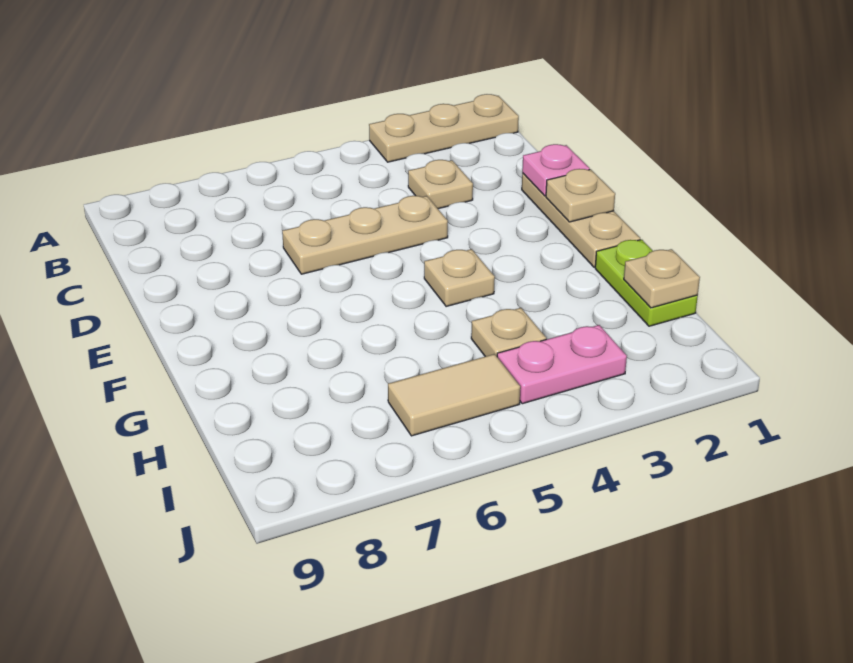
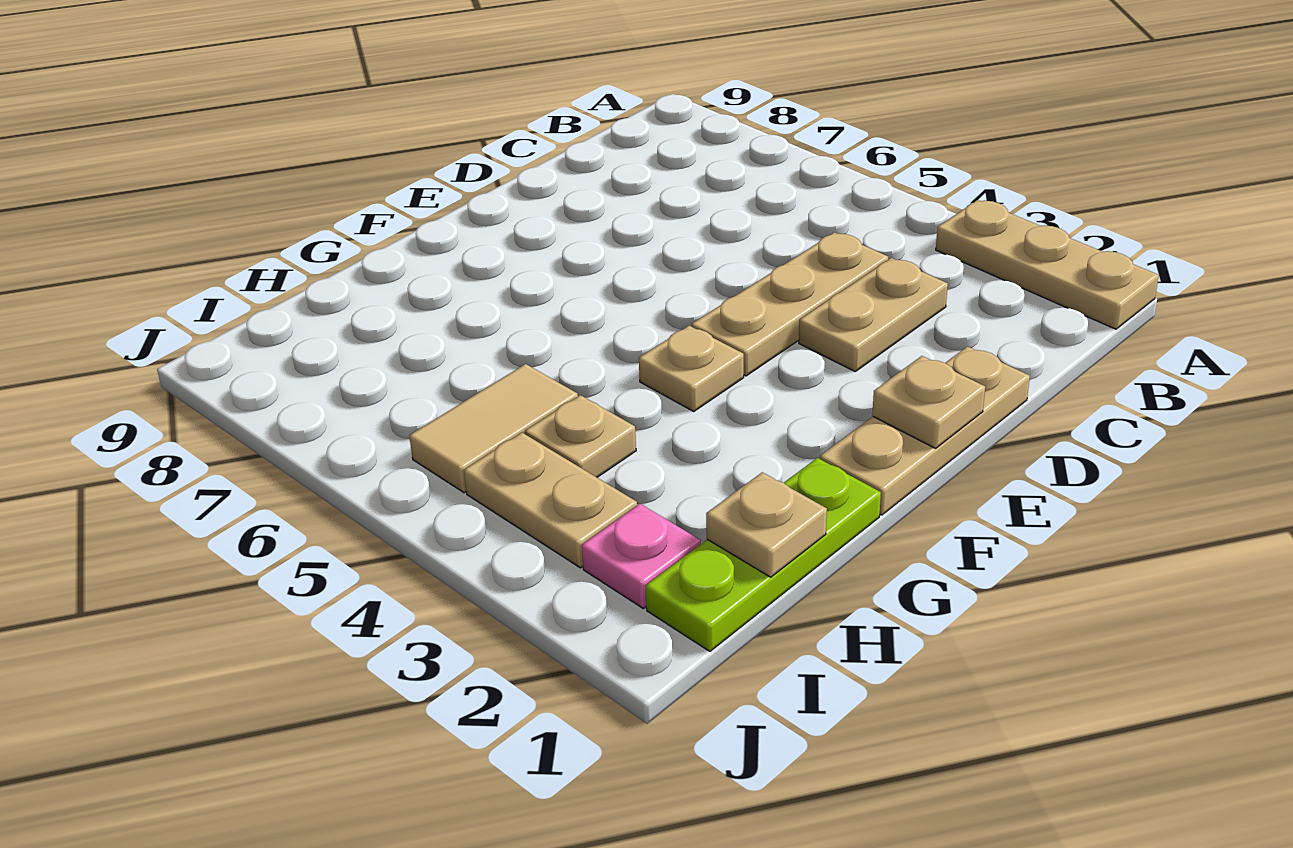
tan 1x1 plate [408,160,473,209] -> tan 1x2 plate [799,258,948,371]
pink 1x1 plate [522,144,590,196] -> pink 1x1 plate moved to [582,504,701,609]
tan 1x3 plate [282,196,448,274] -> tan 1x3 plate turned to [692,232,888,376]
lime 1x2 plate [595,240,698,326] -> lime 1x3 plate [645,458,881,651]
pink 1x2 plate [497,325,627,404] -> tan 1x2 plate [464,433,637,568]
tan 1x2 tile [388,354,520,436] -> tan 1x2 tile turned to [409,364,578,493]

